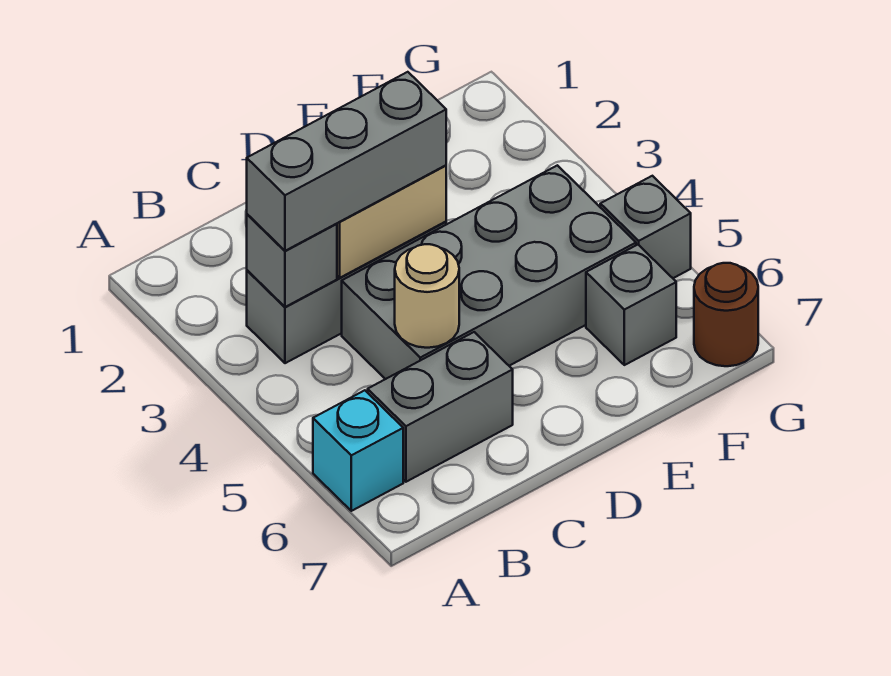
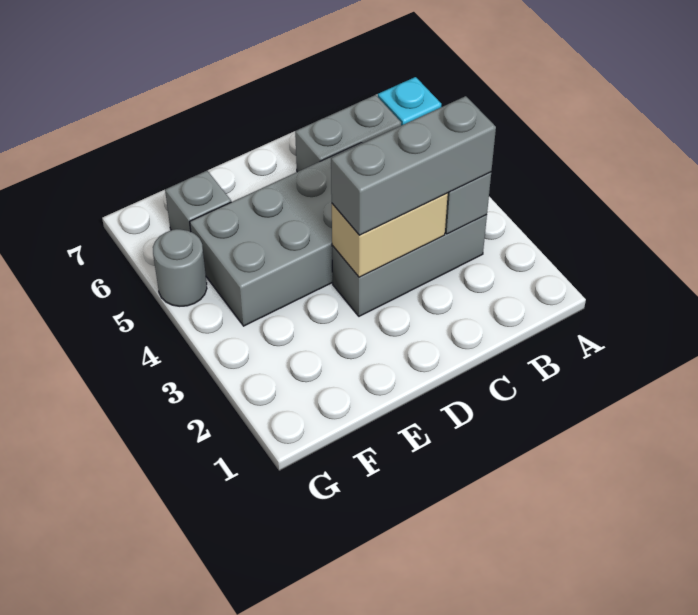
tan 1x1 round brick [395,244,459,348] -> none
grey 1x1 brick [600,176,691,278] -> grey 1x1 round brick [153,229,207,306]
brown 1x1 round brick [694,263,758,366] -> none

